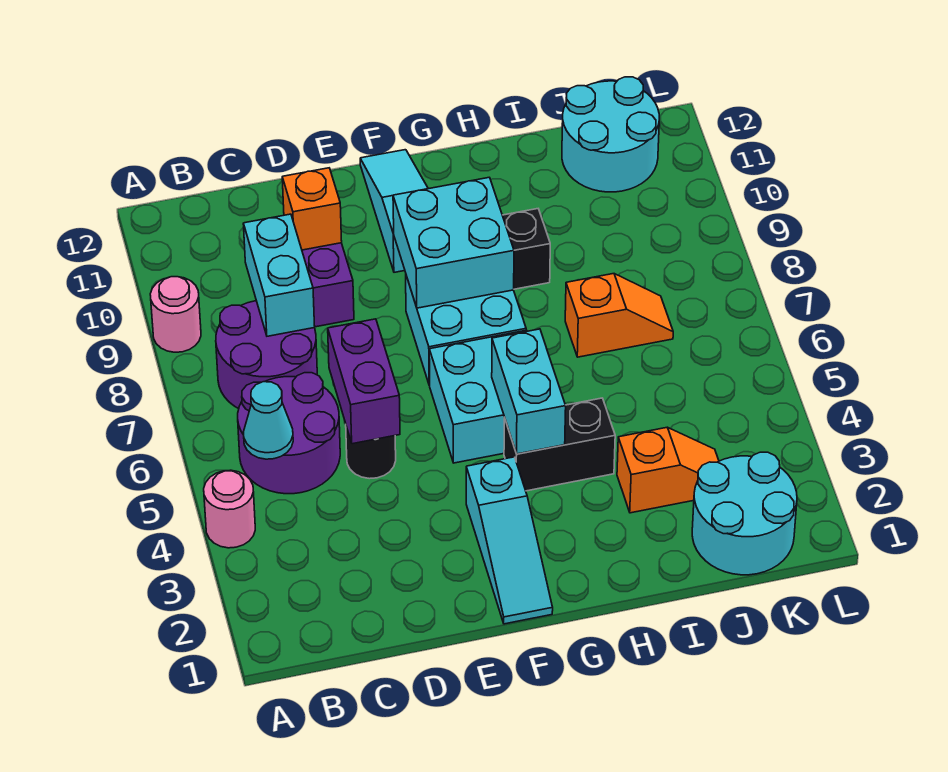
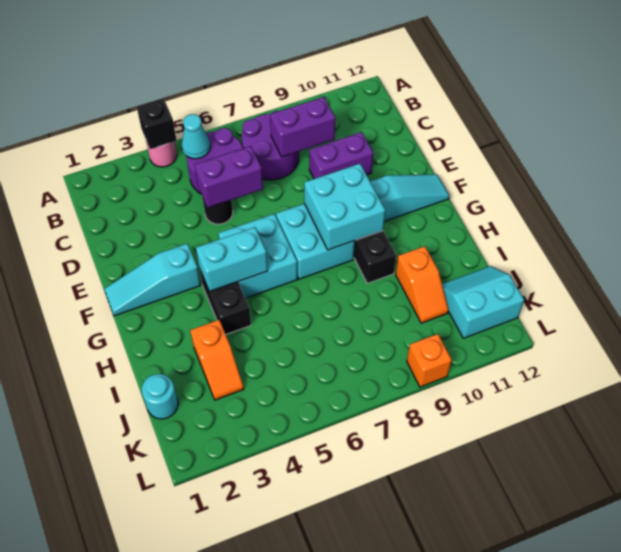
none -> black 1x1 brick [137,98,177,149]
pink 1x1 round brick [150,277,201,352] -> none
cyan 1x2 brick [243,214,315,336] -> purple 1x2 brick [270,97,335,157]
orange 1x1 brick [282,168,342,250] -> orange 1x1 brick moved to [407,334,452,387]
orange 1x2 slope [565,274,673,357] -> orange 1x2 slope moved to [396,246,449,323]
cyan 2x2 round brick [692,452,797,575] -> cyan 1x1 round brick [142,374,178,419]
cyan 2x2 round brick [562,77,659,192] -> cyan 2x2 slope [442,266,524,338]

